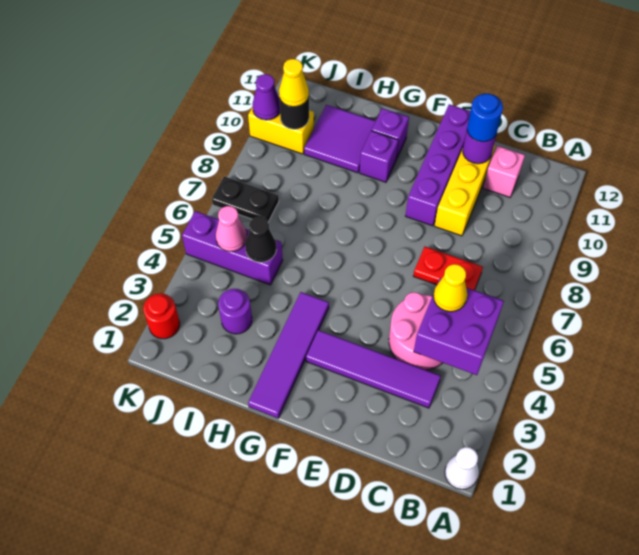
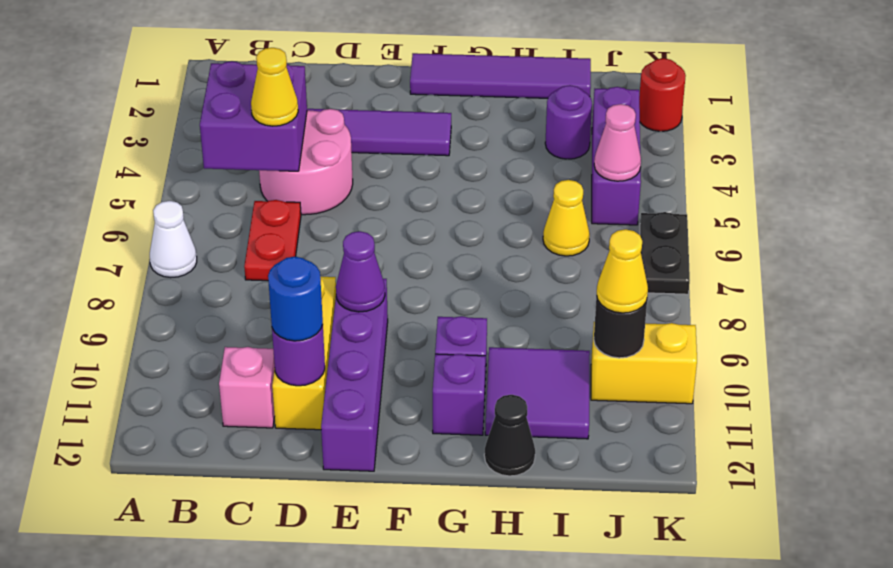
white 1x1 cone [445,447,479,489] -> white 1x1 cone moved to [150,201,197,278]
red 1x2 plate [413,247,483,290] -> red 1x2 plate turned to [244,200,301,281]
purple 1x4 tile [248,292,329,418] -> purple 1x4 tile turned to [410,53,591,98]
purple 1x3 brick [182,211,283,285] -> purple 1x3 brick turned to [592,87,641,225]
black 1x1 cone [245,217,276,262] -> black 1x1 cone moved to [484,395,535,476]
none -> yellow 1x1 cone [543,180,590,256]
black 1x2 plate [212,176,279,222] -> black 1x2 plate turned to [640,212,690,294]
purple 1x1 cone [252,74,280,120] -> purple 1x1 cone moved to [336,231,385,312]

